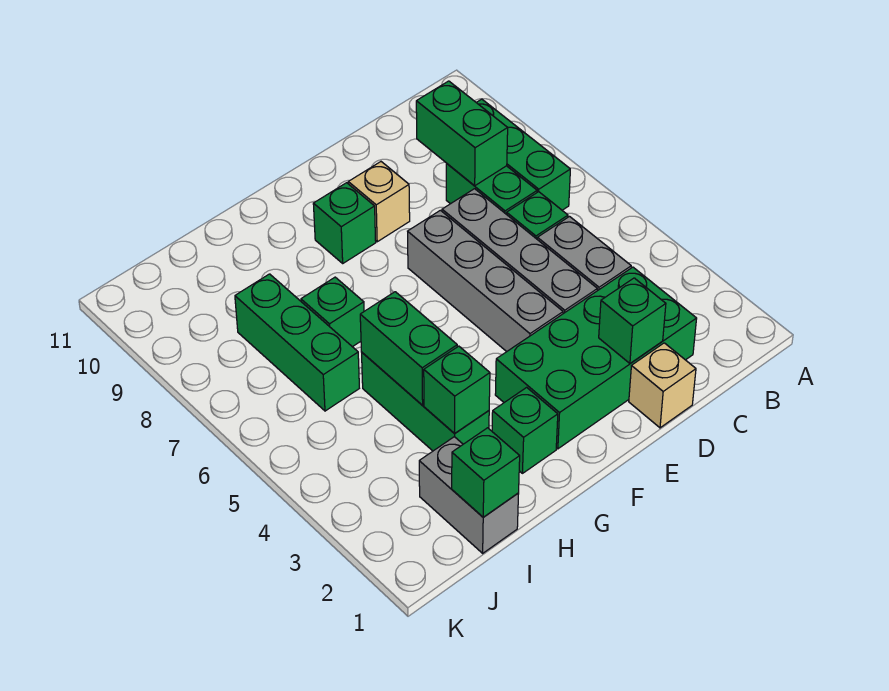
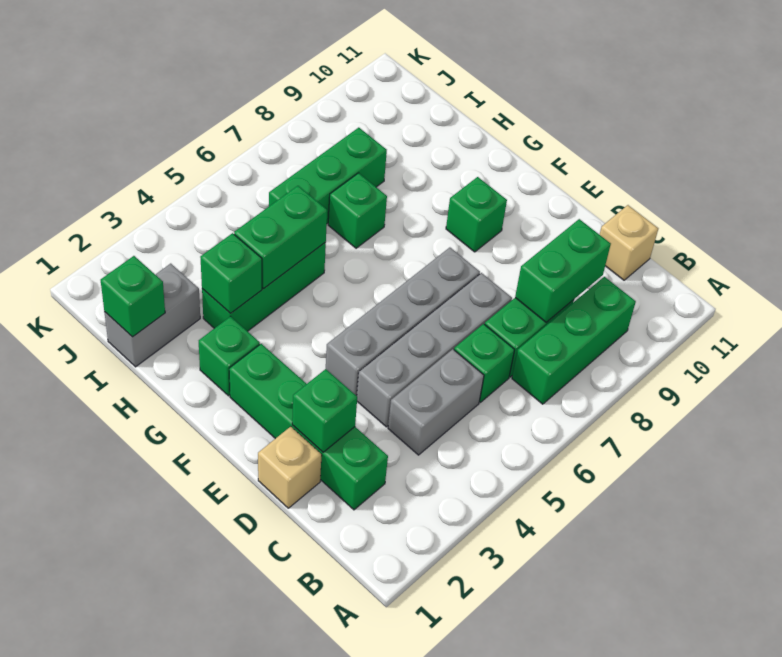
green 2x4 brick [495,267,697,449] -> green 1x4 brick [229,344,388,510]
tan 1x1 brick [348,162,410,242] -> tan 1x1 brick moved to [600,205,658,280]

